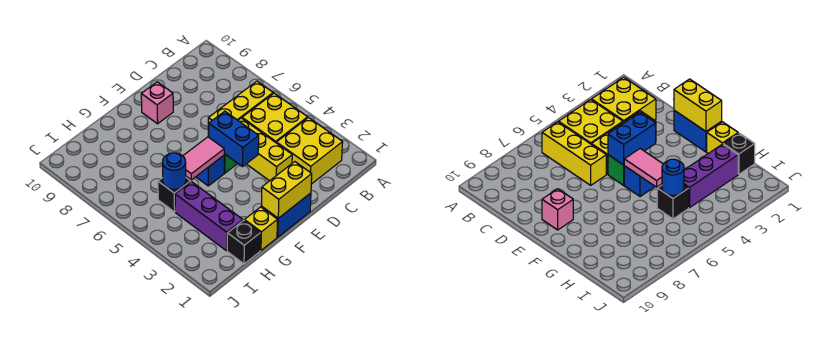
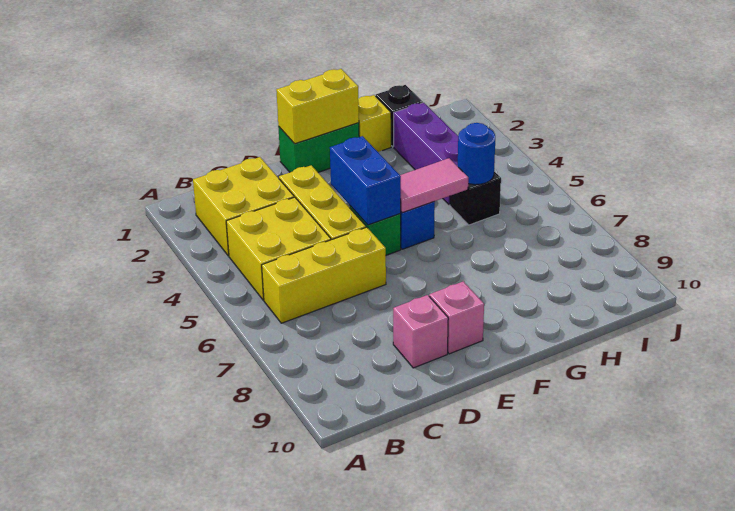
none -> pink 1x1 brick [393,295,448,368]
blue 1x2 brick [262,193,311,237] -> green 1x2 brick [278,123,359,172]

